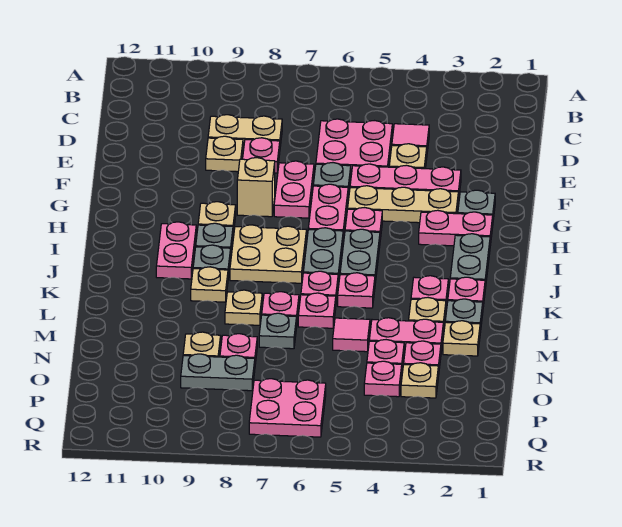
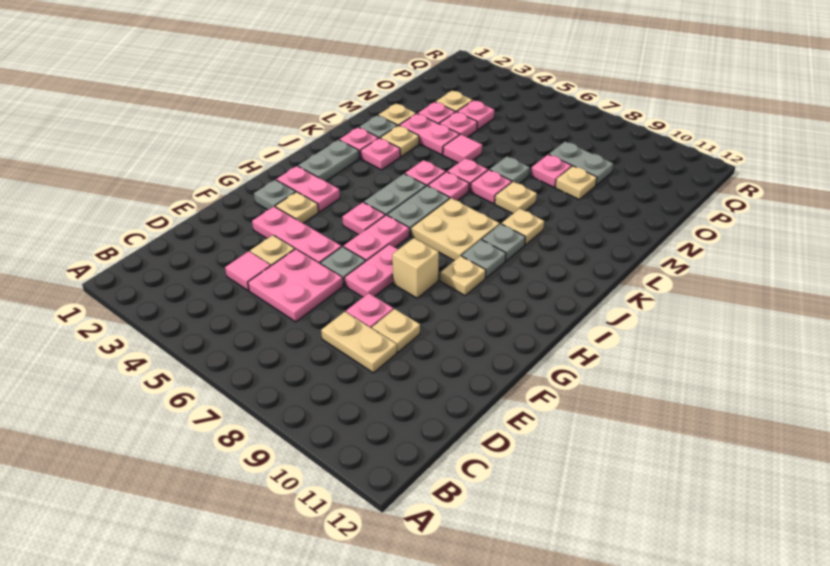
tan 1x3 plate [348,186,458,223] -> tan 1x1 plate [275,192,318,223]
pink 1x2 plate [156,222,196,279] -> none
pink 2x2 plate [249,379,326,437] -> none

